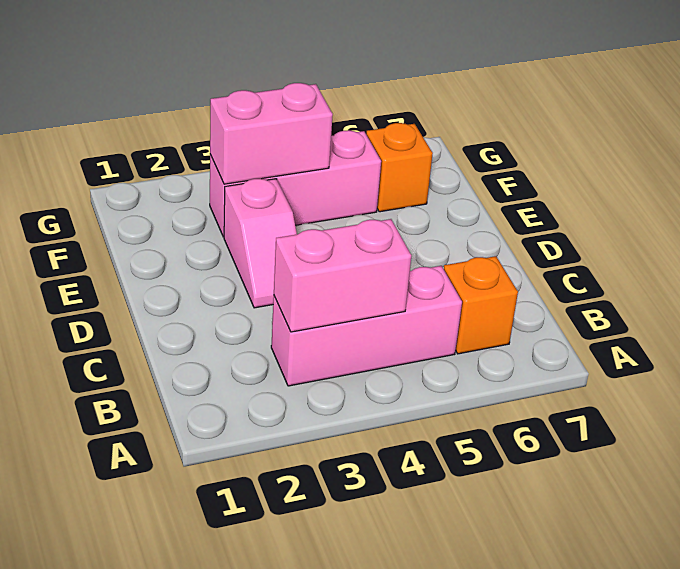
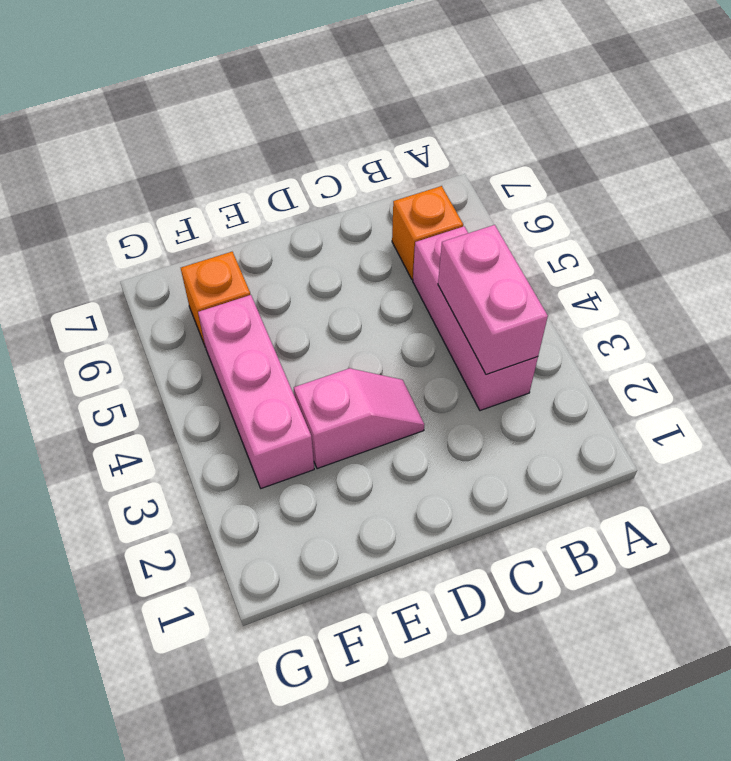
pink 1x2 brick [210,83,333,184] -> none

